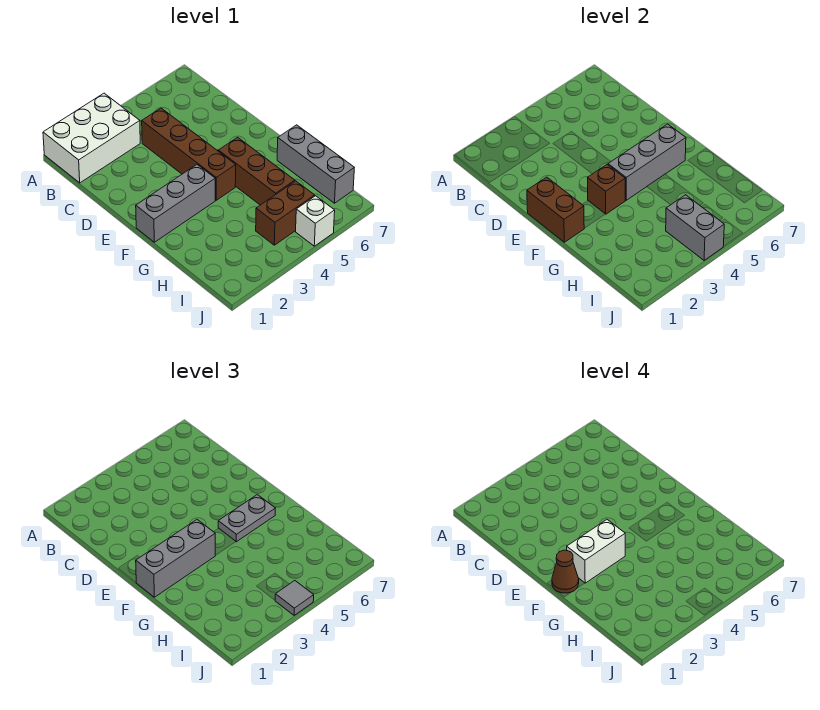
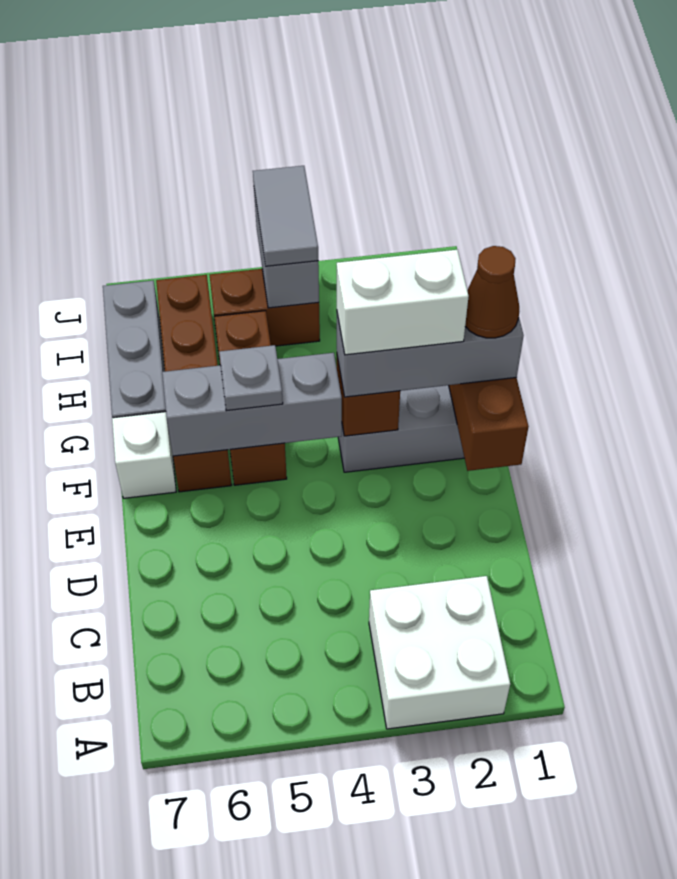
white 2x3 brick [43,93,140,183] -> white 2x2 brick [369,576,510,729]
brown 1x4 brick [142,108,236,200] -> brown 1x4 brick moved to [156,275,231,492]
grey 1x2 plate [218,495,275,542] -> grey 1x1 plate [219,345,283,411]
grey 1x1 tile [275,581,314,615] -> grey 1x2 tile [253,166,318,266]
white 1x1 brick [296,196,335,246] -> white 1x1 brick moved to [112,412,176,498]

